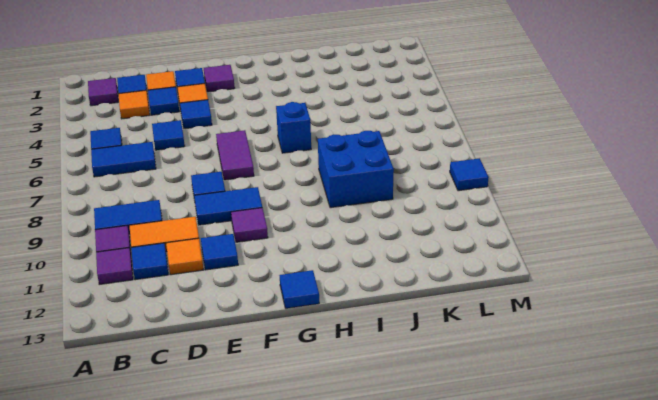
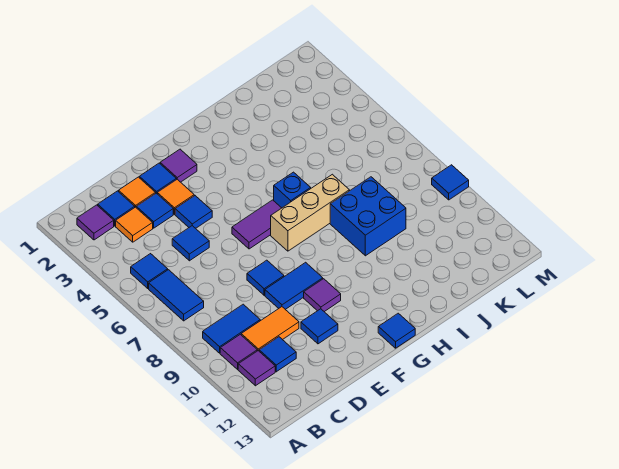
blue 1x2 tile [91,142,156,177] -> blue 1x2 tile turned to [149,270,204,321]
orange 1x1 tile [166,238,203,275] -> none
purple 1x2 tile [216,130,254,180] -> purple 1x2 tile turned to [232,200,281,249]
none -> tan 1x3 brick [271,174,349,251]

